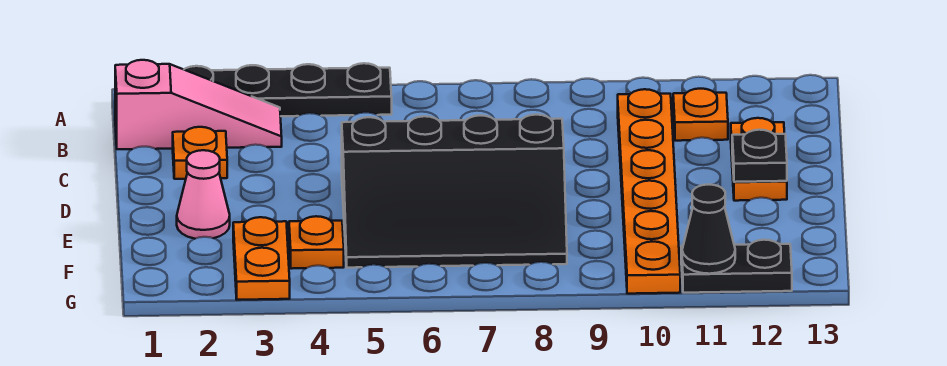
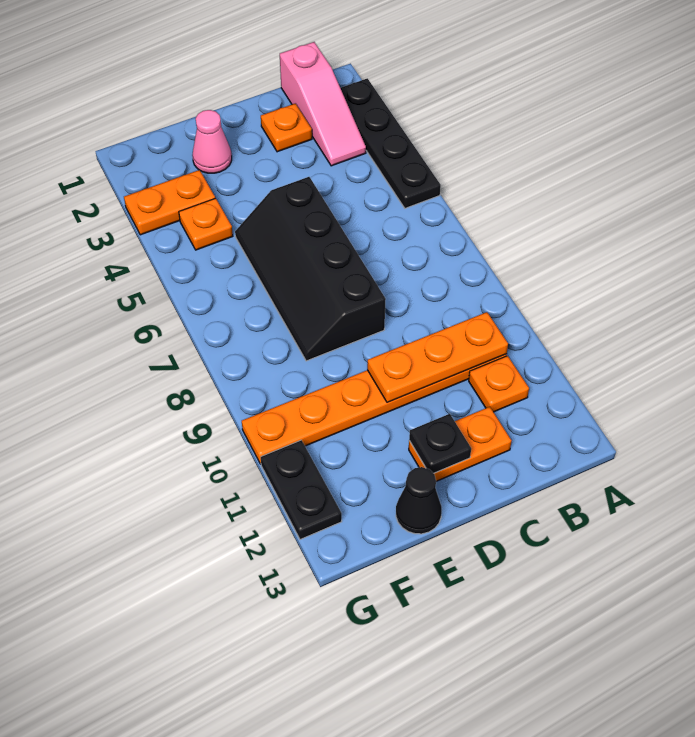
none -> orange 1x3 plate [367,312,508,403]
black 3x4 slope [342,115,567,268] -> black 2x4 slope [235,177,386,361]
black 1x1 cone [682,184,735,274] -> black 1x1 cone moved to [396,467,442,534]

